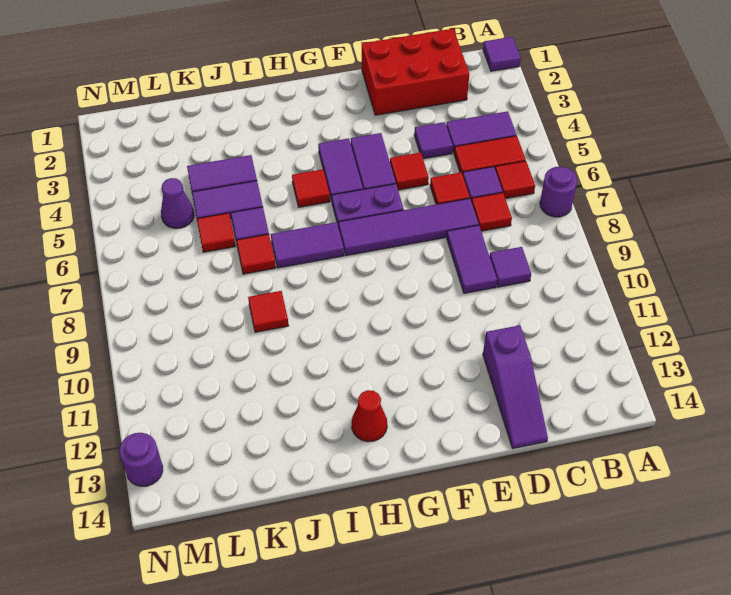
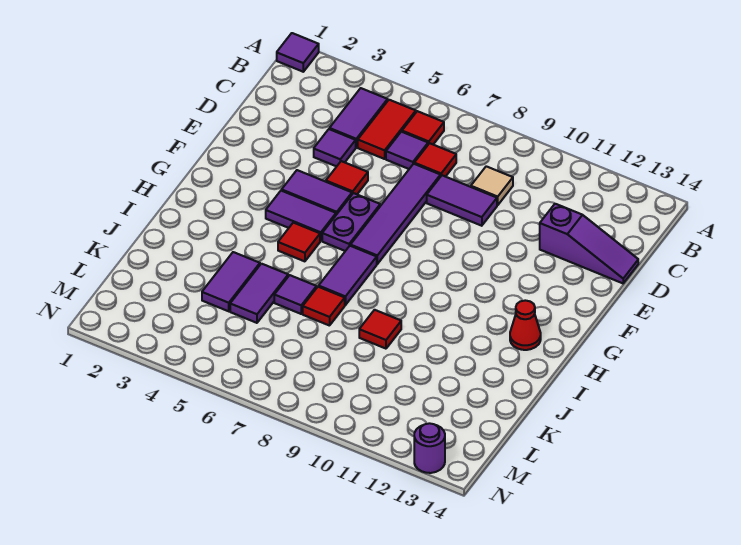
purple 1x1 round brick [540,167,577,217] -> none
red 2x3 brick [362,29,469,115] -> none
purple 1x1 tile [490,247,531,287] -> tan 1x1 tile [471,166,513,205]
red 1x1 tile [430,172,470,204] -> none
red 1x1 tile [197,213,235,252] -> none
purple 1x1 cone [161,178,194,229] -> none

